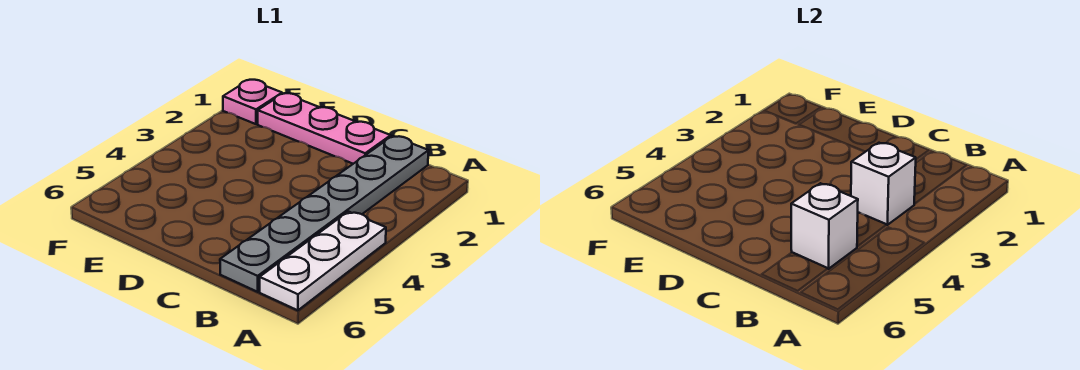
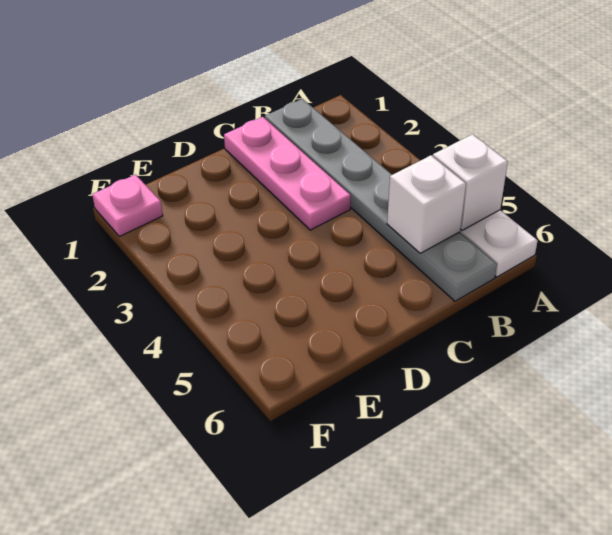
white 1x1 brick [851,143,916,225] -> white 1x1 brick moved to [433,134,508,230]
pink 1x3 plate [258,93,391,164] -> pink 1x3 plate turned to [224,117,351,230]

